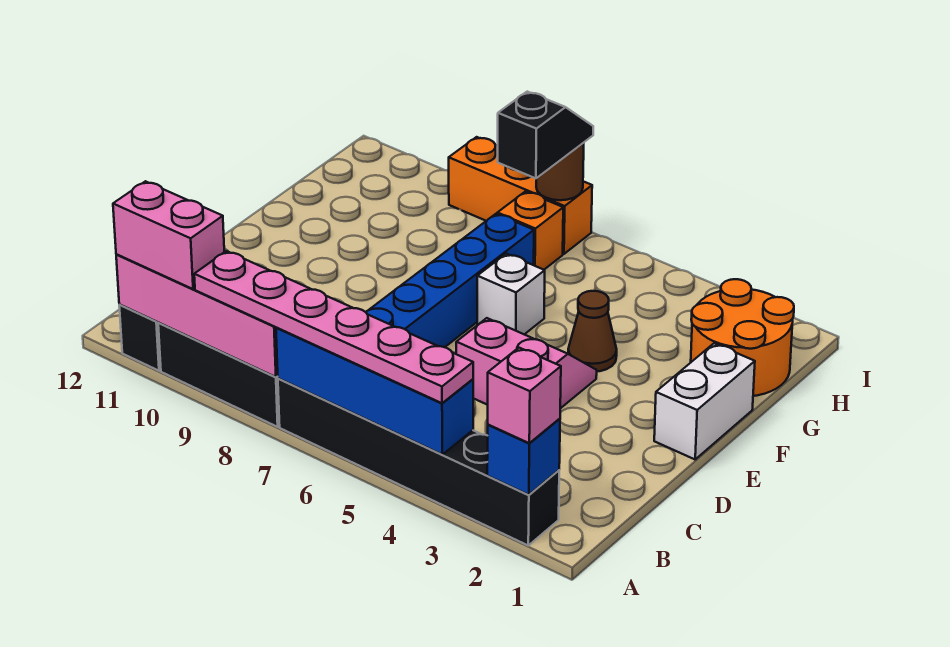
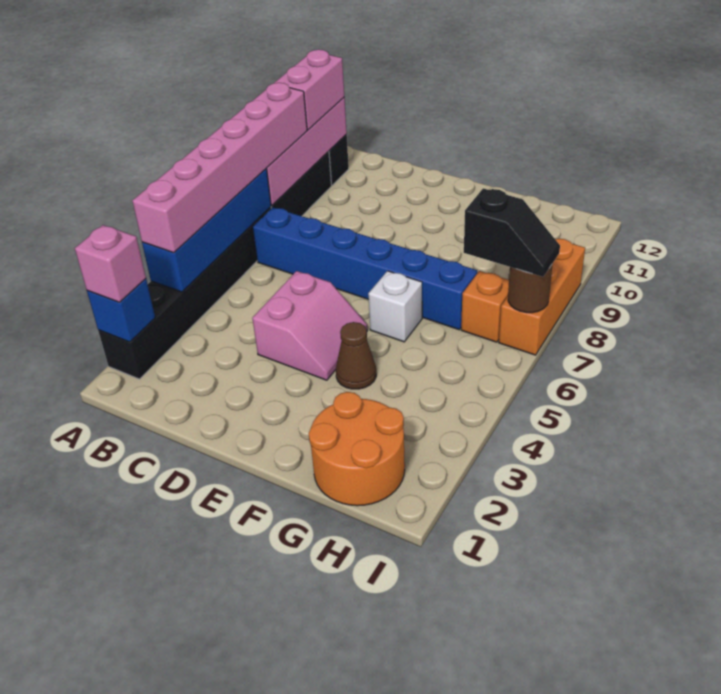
pink 1x6 plate [194,251,473,403] -> pink 1x6 brick [132,83,307,253]
white 1x2 brick [654,343,755,459] -> none

